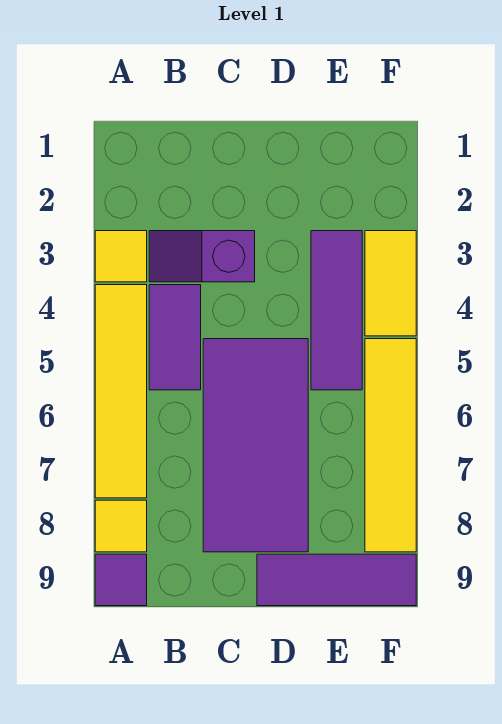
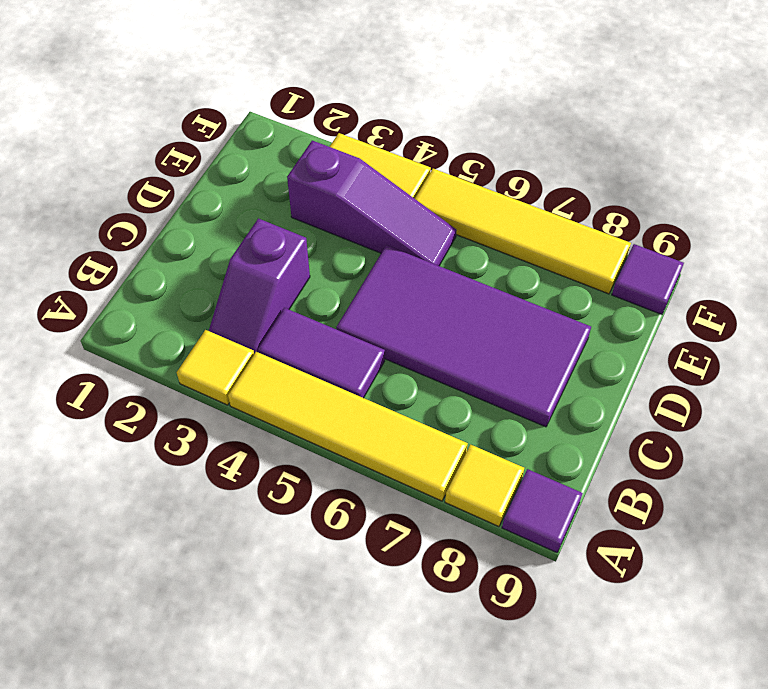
purple 1x3 tile [257,554,416,606] -> purple 1x1 tile [612,244,684,314]
purple 1x3 tile [311,231,362,390] -> purple 1x3 slope [287,140,457,266]

